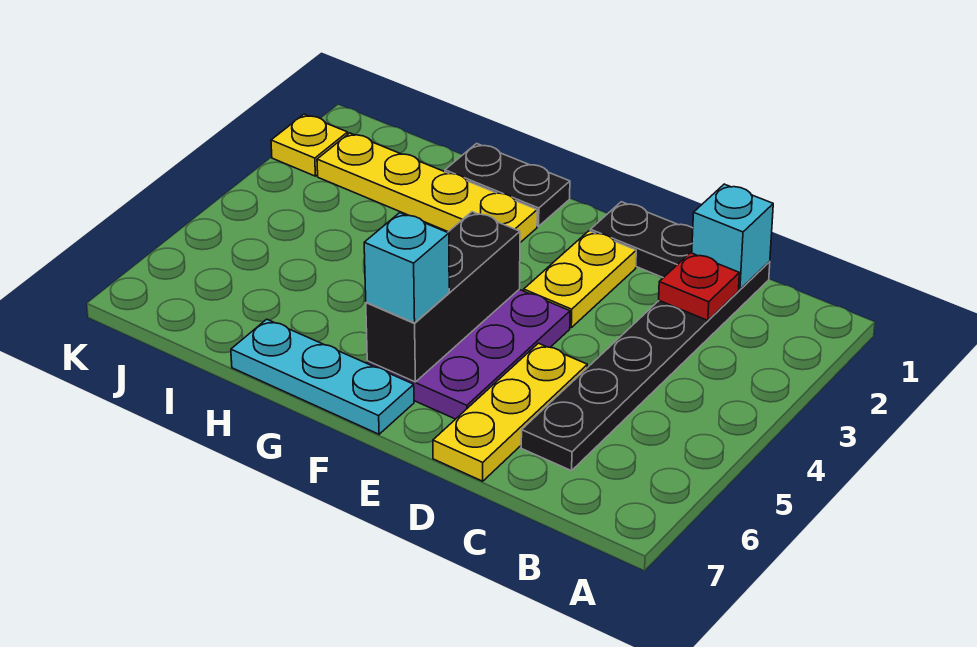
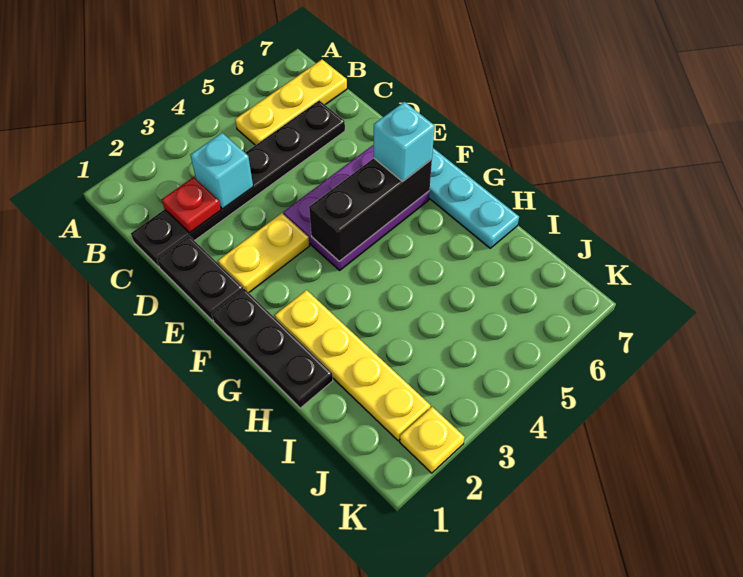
cyan 1x1 brick [692,184,773,290] -> cyan 1x1 brick moved to [190,133,253,209]
yellow 1x3 plate [433,343,587,481] -> yellow 1x3 plate moved to [235,60,347,145]
black 1x2 plate [445,144,570,226] -> black 1x3 plate [212,289,333,408]

